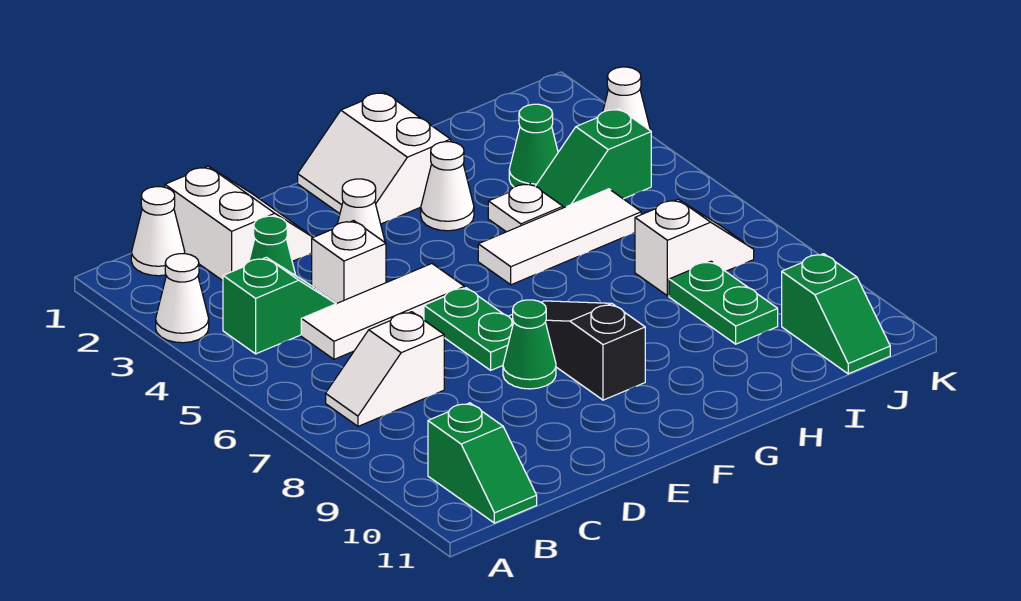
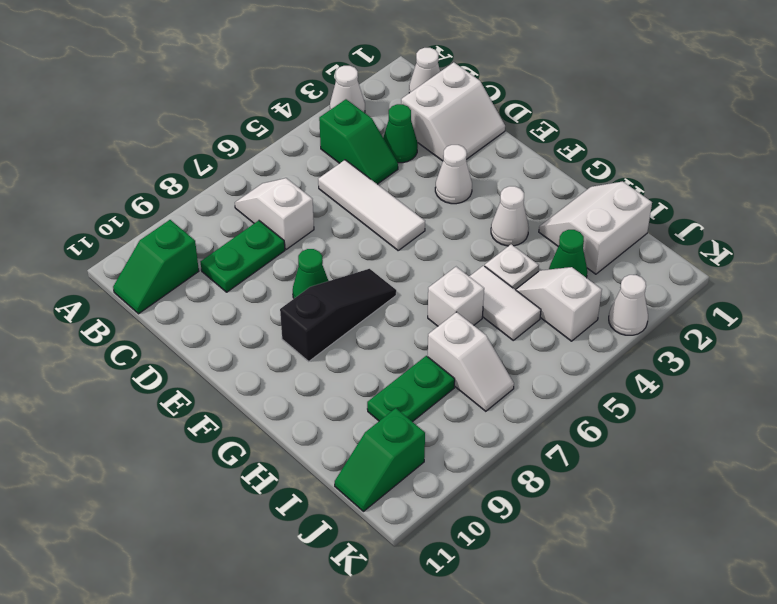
white 1x1 brick [312,221,386,304] -> white 1x1 brick moved to [428,267,484,326]
green 1x2 plate [424,288,514,370] -> green 1x2 plate moved to [201,221,285,292]
white 2x2 slope [298,92,451,224] -> white 2x2 slope moved to [539,182,652,274]
white 1x3 tile [478,189,641,285] -> white 1x2 tile [469,266,541,340]
green 1x2 slope [536,109,651,208] -> white 1x2 slope [516,267,602,341]

